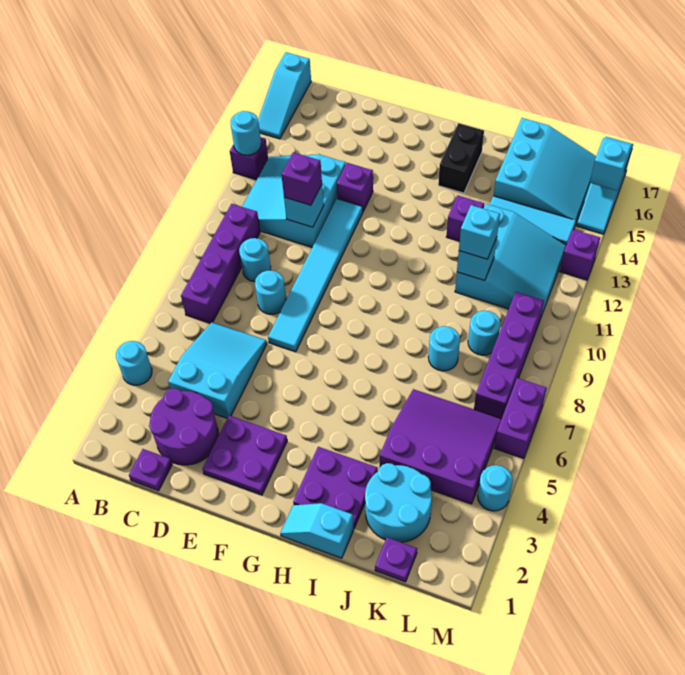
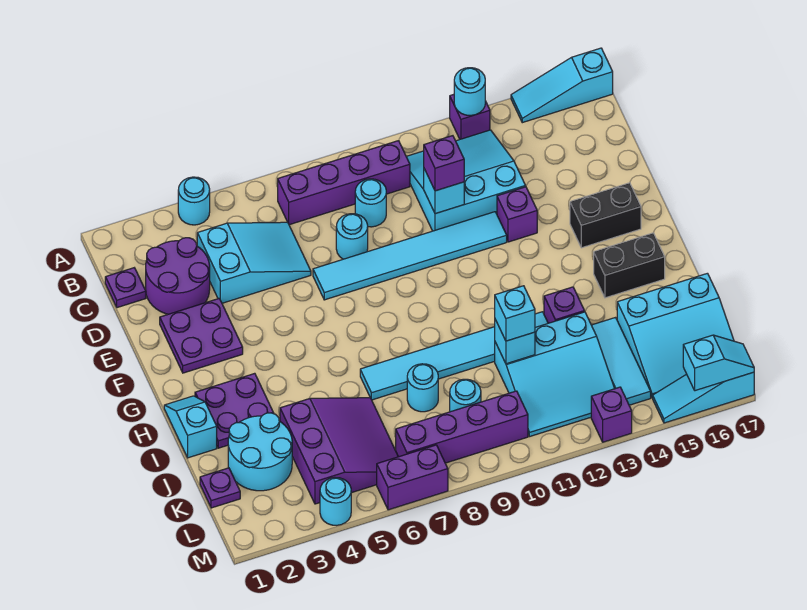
none -> black 1x2 brick [570,183,641,248]
none -> cyan 1x6 tile [360,312,548,400]

